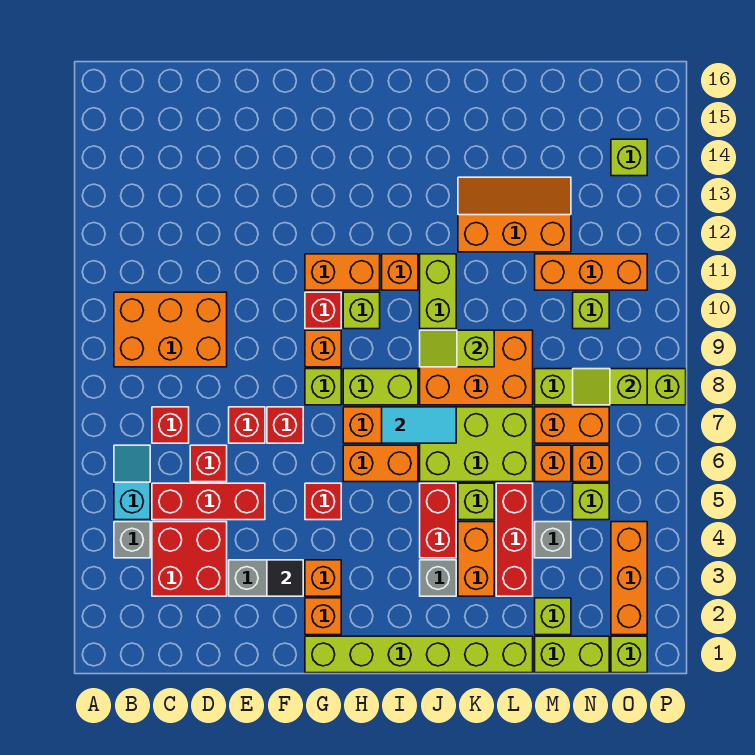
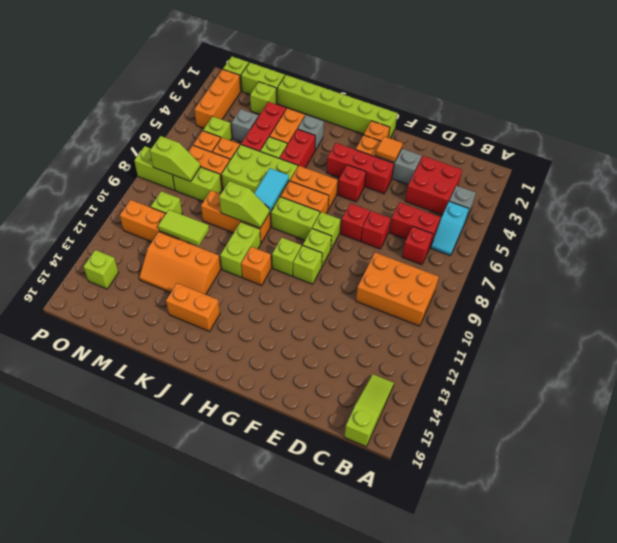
none -> lime 1x3 slope [344,374,394,447]
red 1x3 brick [152,483,265,520] -> red 1x3 brick moved to [327,143,394,194]
red 1x1 brick [190,445,227,482] -> red 1x2 brick [390,203,440,246]
black 1x1 tile [267,560,303,596] -> orange 1x1 tile [376,136,403,162]
orange 1x1 brick [305,330,341,367] -> lime 1x1 brick [303,229,332,266]
red 1x1 brick [305,292,341,329] -> lime 1x1 brick [293,245,322,284]
orange 1x2 brick [305,254,380,290] -> orange 1x2 brick moved to [166,283,220,332]
cyan 1x2 tile [382,407,456,443] -> cyan 1x2 tile turned to [254,168,289,211]
orange 2x3 brick [420,330,533,405] -> orange 1x3 brick [201,190,270,243]
none -> lime 1x2 tile [158,210,209,246]

